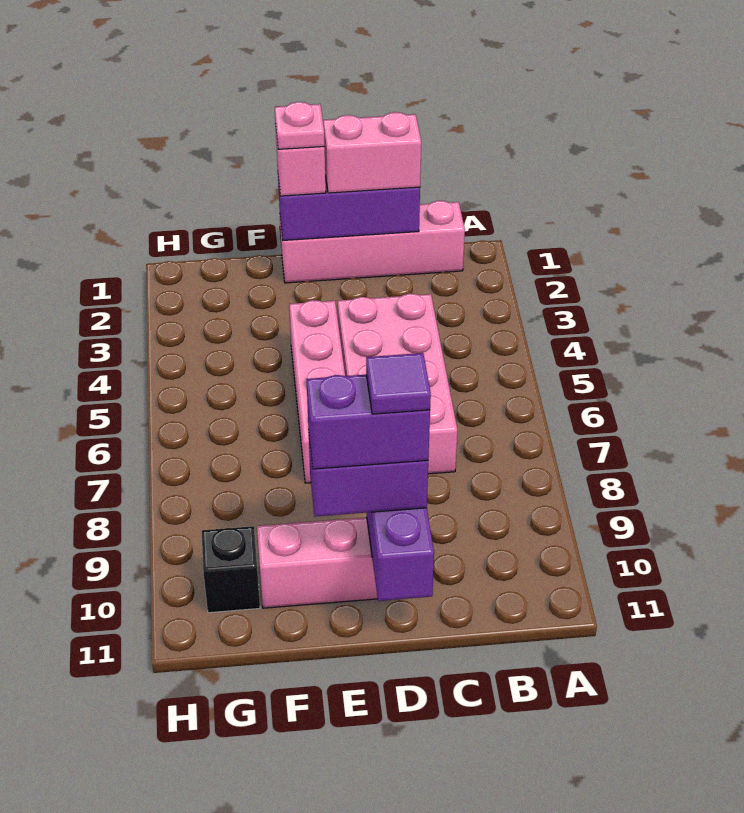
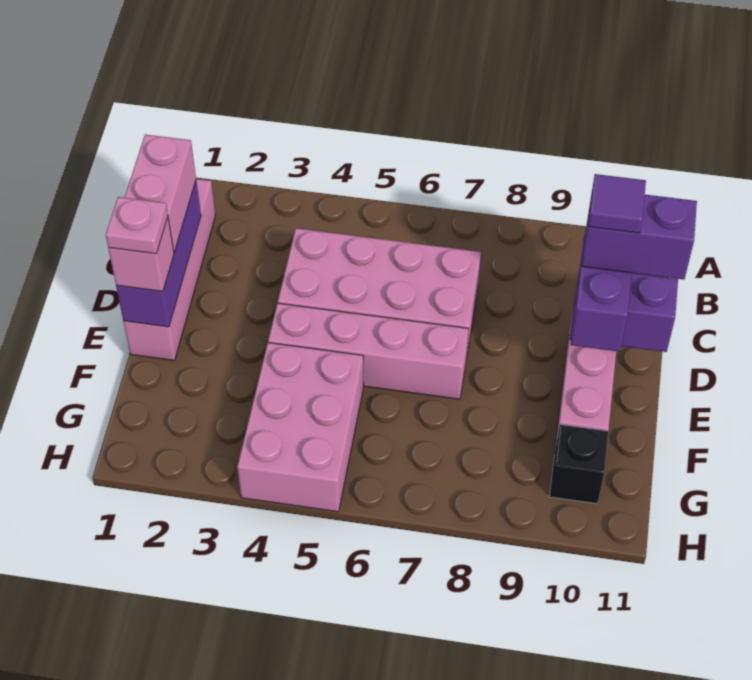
purple 1x2 brick [307,375,430,469] -> purple 1x2 brick turned to [582,194,697,279]
none -> pink 2x3 brick [237,343,364,512]

